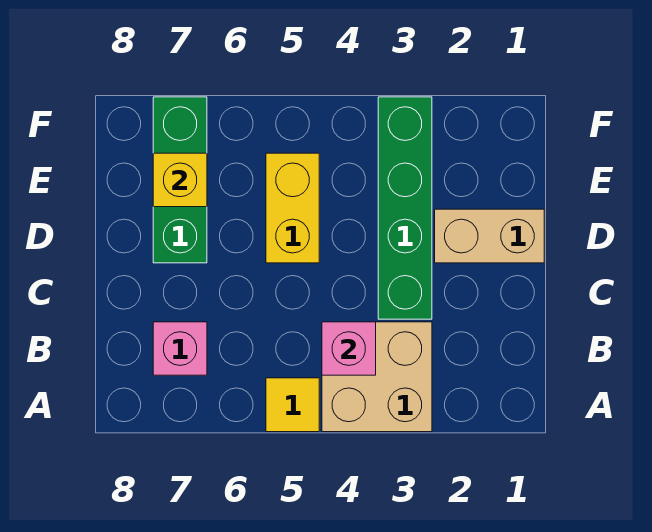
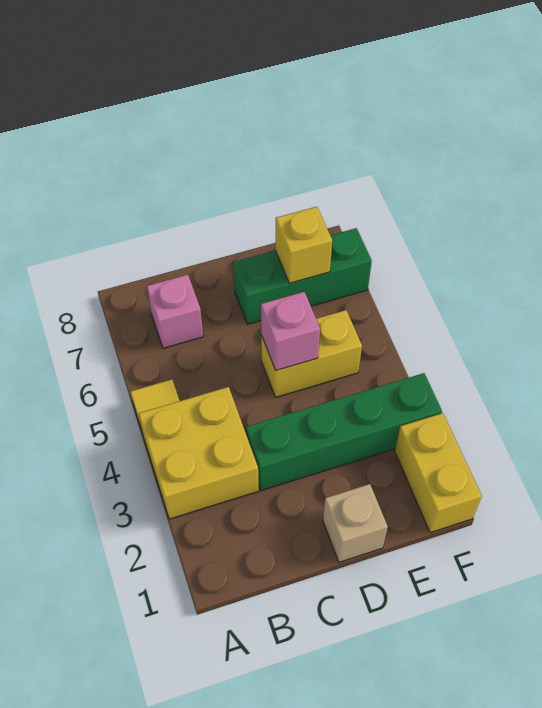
tan 2x2 brick [322,322,432,432] -> yellow 2x2 brick [139,387,259,519]
pink 1x1 brick [322,322,376,375] -> pink 1x1 brick moved to [261,292,320,370]
tan 1x2 brick [435,209,544,263] -> tan 1x1 brick [323,484,388,562]
none -> yellow 1x2 brick [395,413,482,533]

